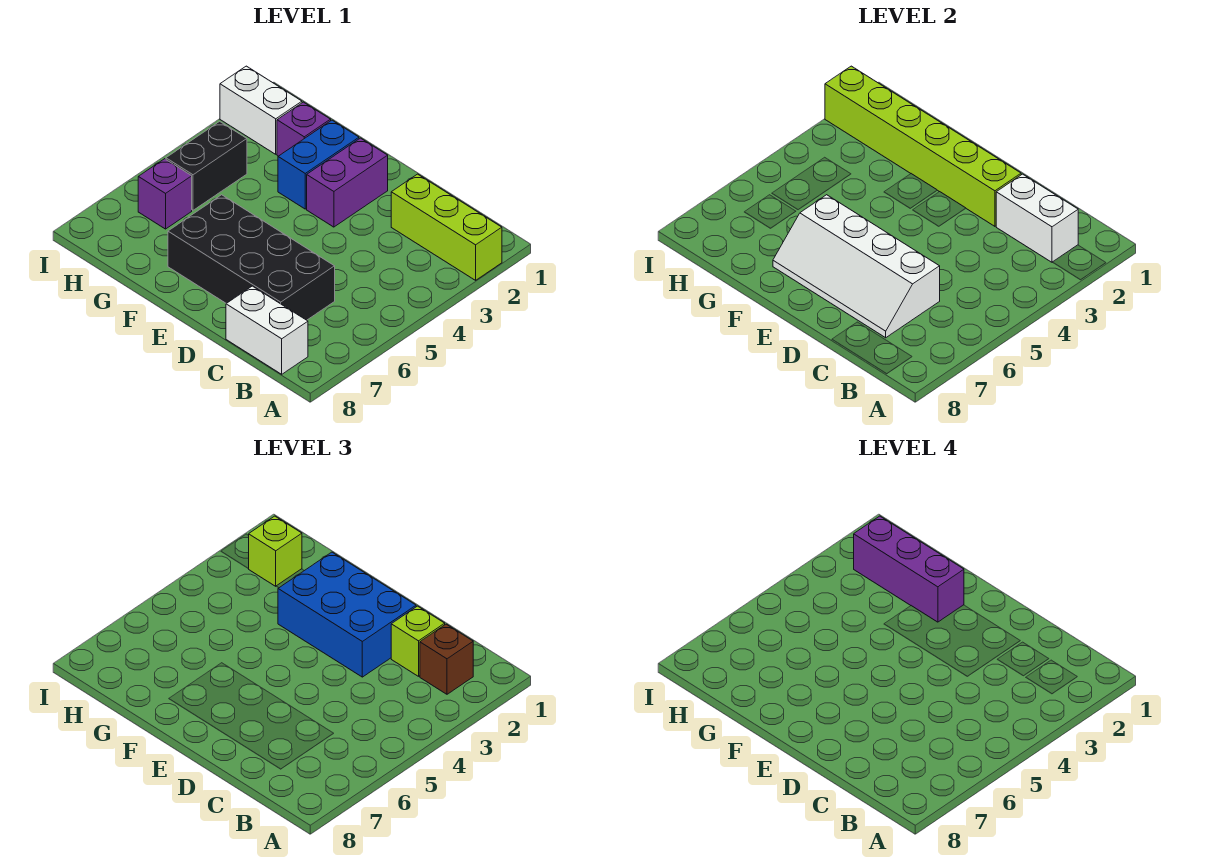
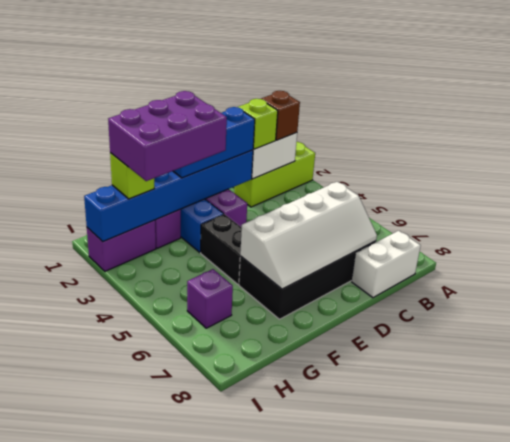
lime 1x6 brick [825,66,1021,226] -> blue 1x6 brick [84,150,253,242]
blue 2x3 brick [278,552,416,677] -> blue 1x3 brick [173,107,255,178]
purple 1x3 brick [854,516,964,622] -> purple 2x3 brick [108,91,227,181]
white 1x2 brick [220,66,302,154] -> purple 1x2 brick [87,220,156,271]
black 1x2 brick [166,121,247,210] -> black 1x2 brick moved to [201,214,242,284]

